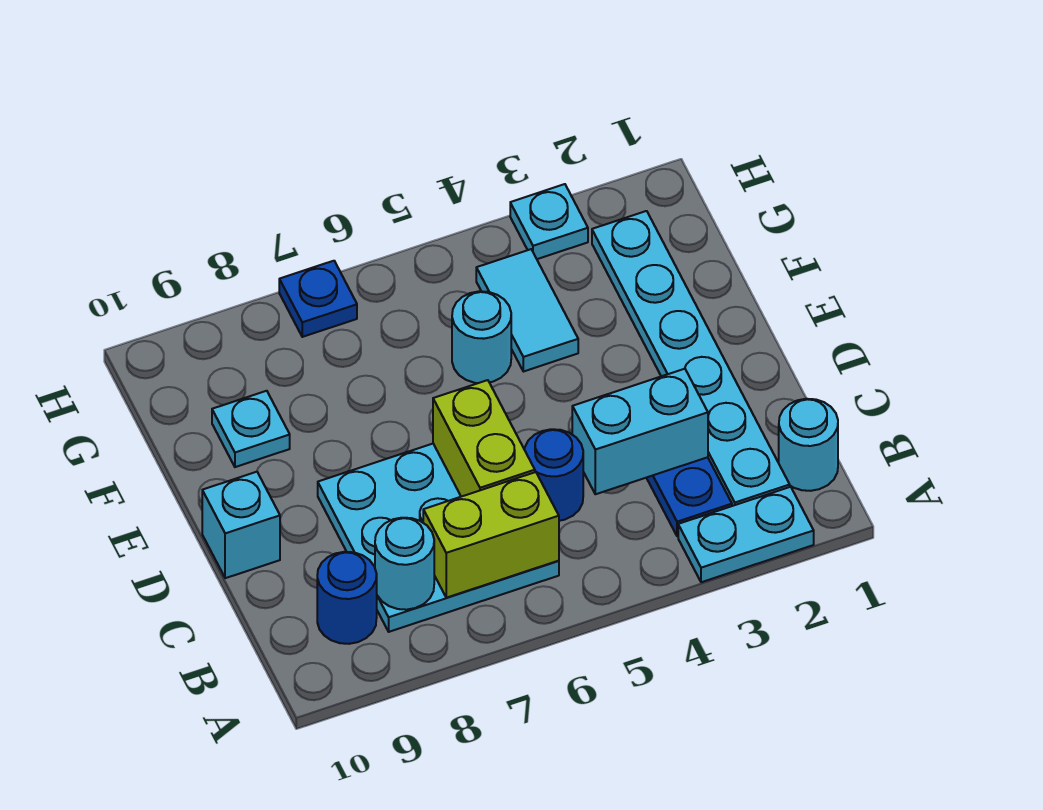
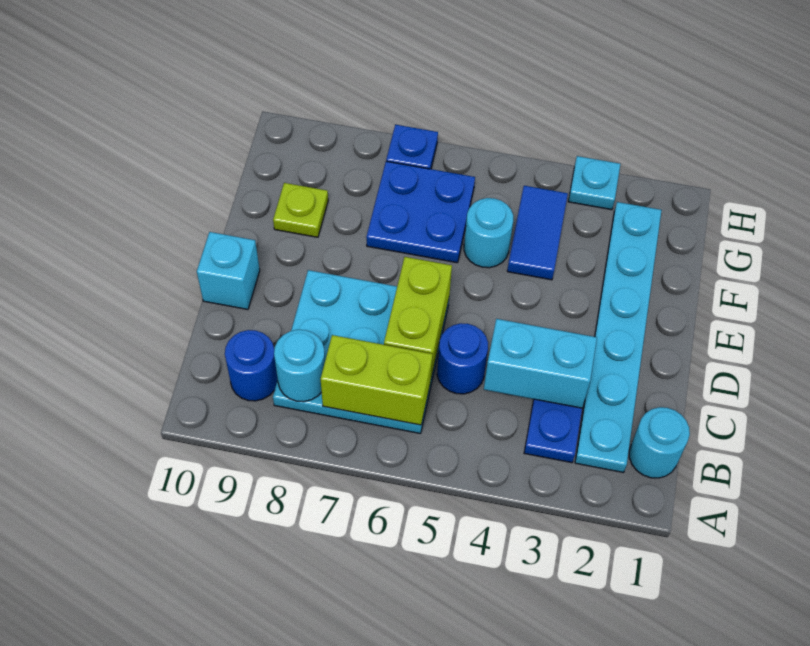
cyan 1x2 plate [678,487,814,582] -> none
cyan 1x2 tile [476,249,578,372] -> blue 1x2 tile [507,186,568,280]
none -> blue 2x2 plate [366,161,475,263]
cyan 1x1 plate [212,391,290,467] -> lime 1x1 plate [273,183,328,237]

